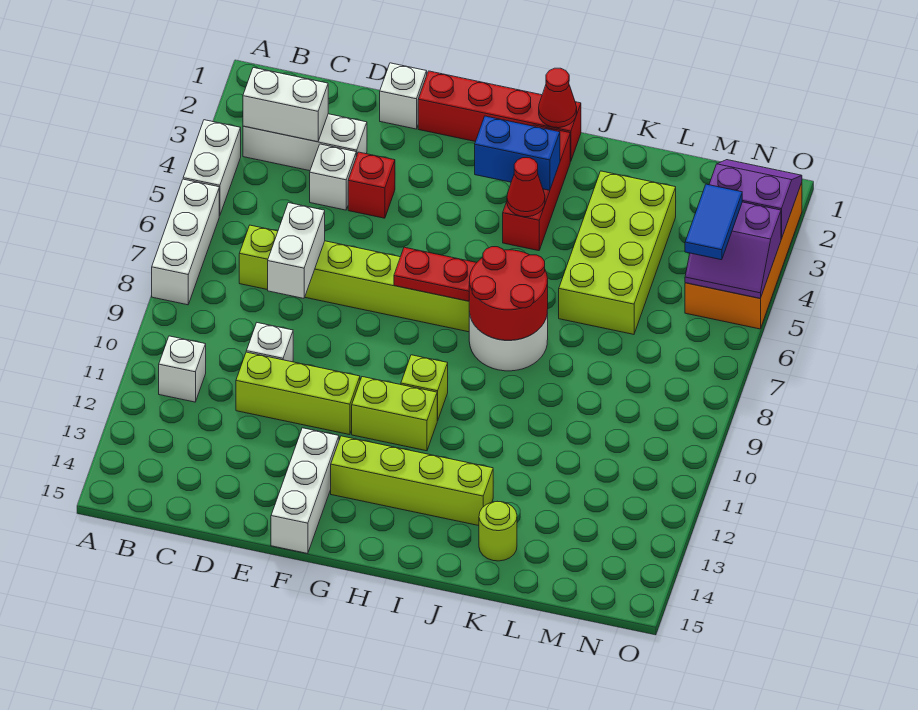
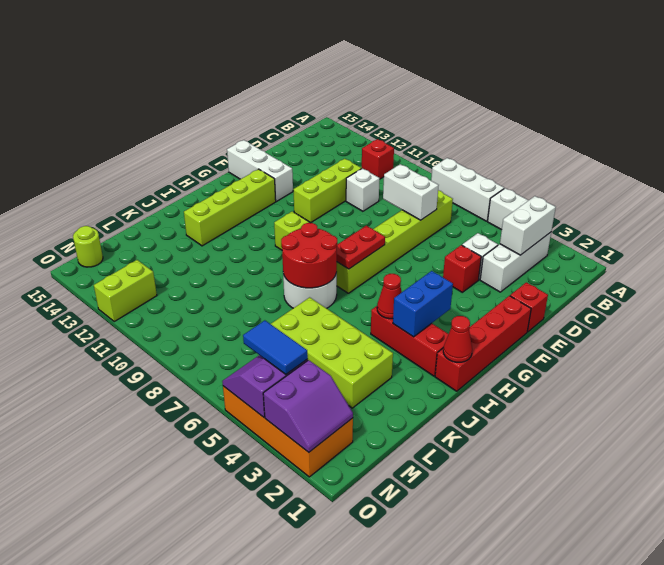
white 1x1 brick [159,336,206,402] -> red 1x1 brick [362,139,394,179]
white 1x1 brick [380,63,427,129] -> red 1x1 brick [510,282,548,332]
lime 1x2 brick [352,377,437,451] -> lime 1x2 brick moved to [94,260,157,321]
lime 1x1 round brick [479,501,517,561] -> lime 1x1 round brick moved to [73,226,103,267]

